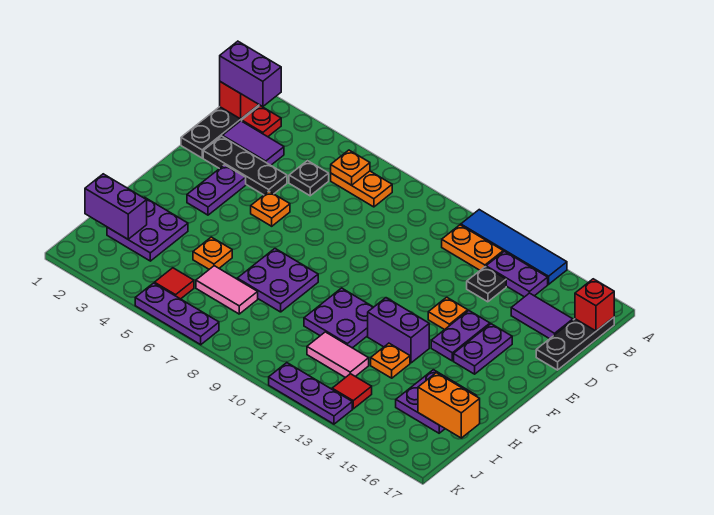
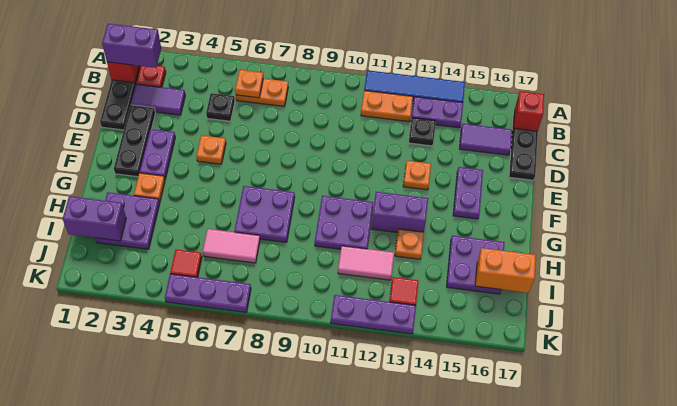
black 1x3 plate [203,136,287,195] -> black 1x3 plate turned to [114,105,155,177]
purple 1x2 plate [431,311,490,361] -> none
orange 1x1 plate [193,237,232,269] -> orange 1x1 plate moved to [134,173,165,203]

